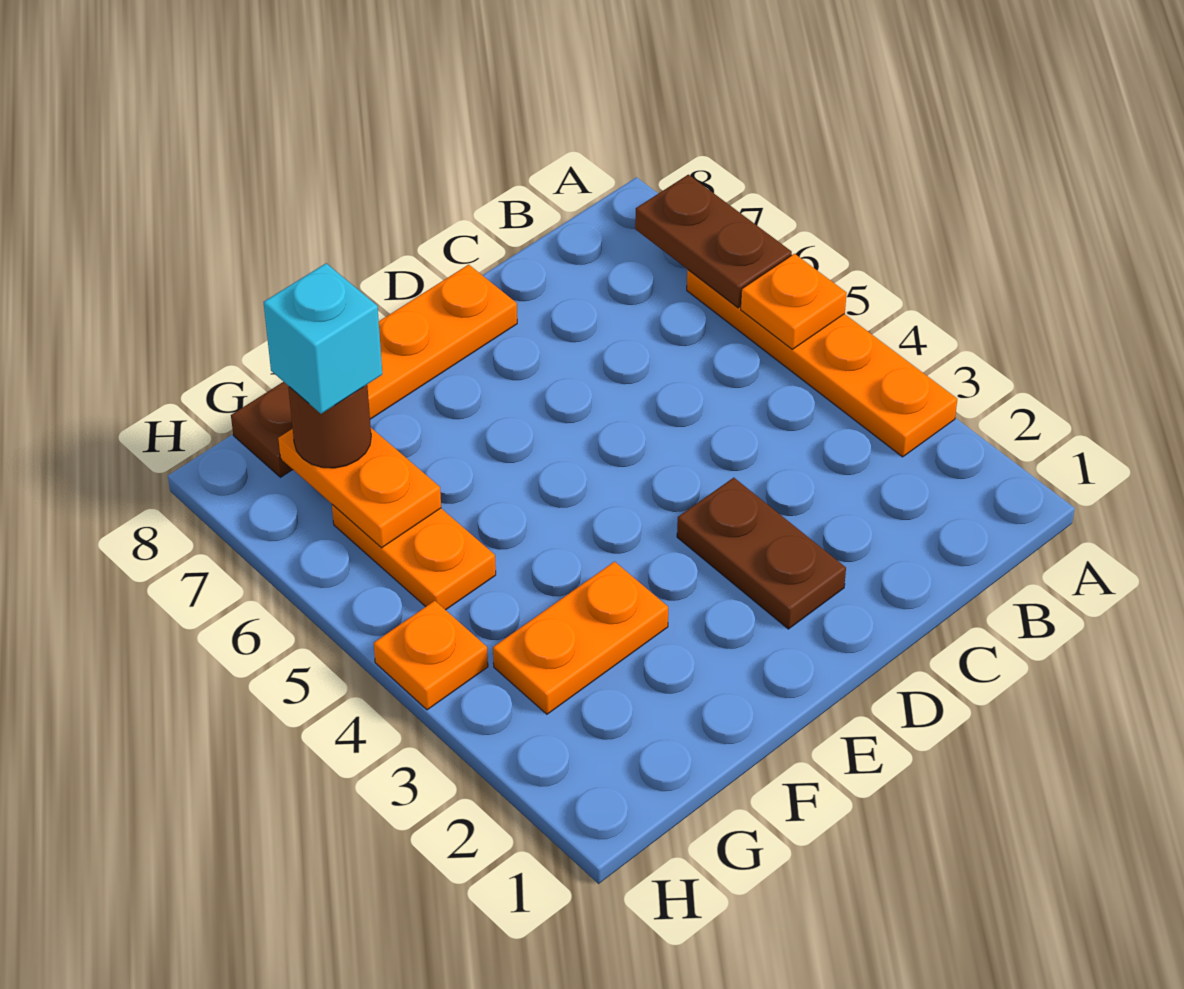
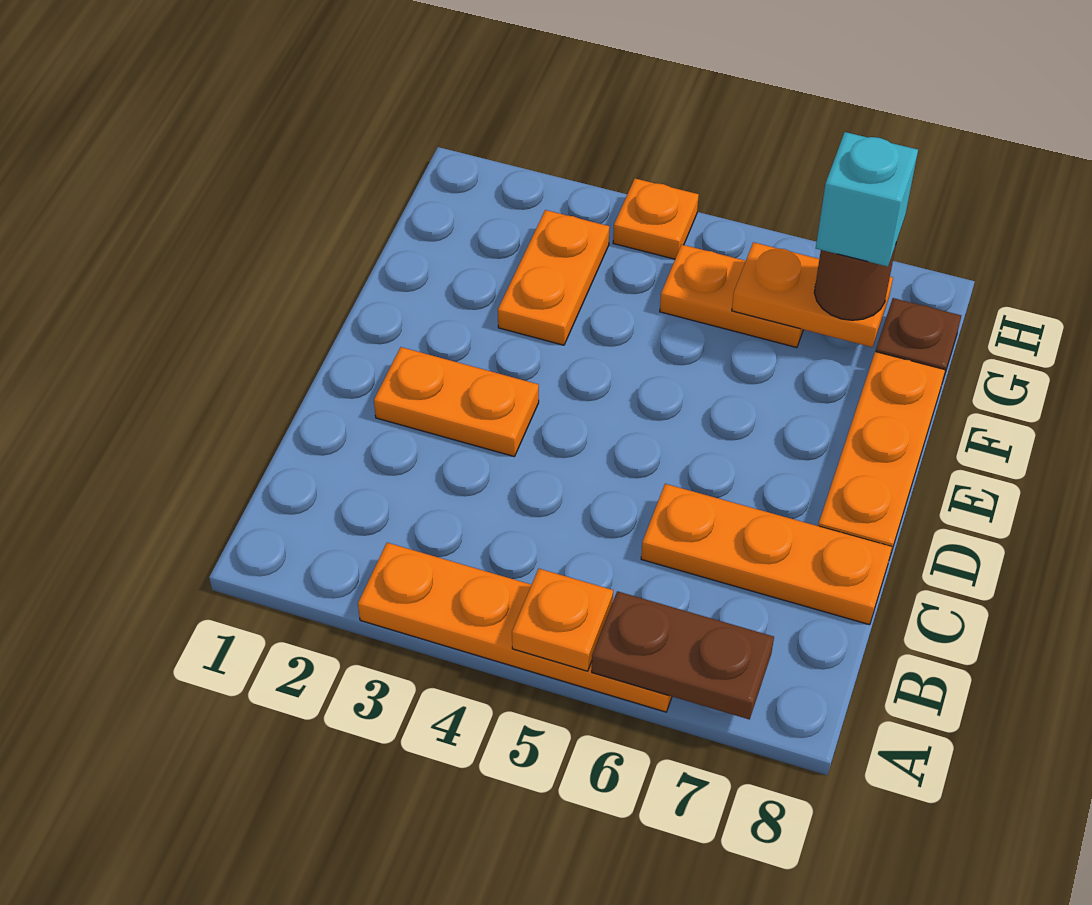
none -> orange 1x3 plate [641,484,892,625]
brown 1x2 plate [677,478,846,629] -> orange 1x2 plate [374,347,539,457]

